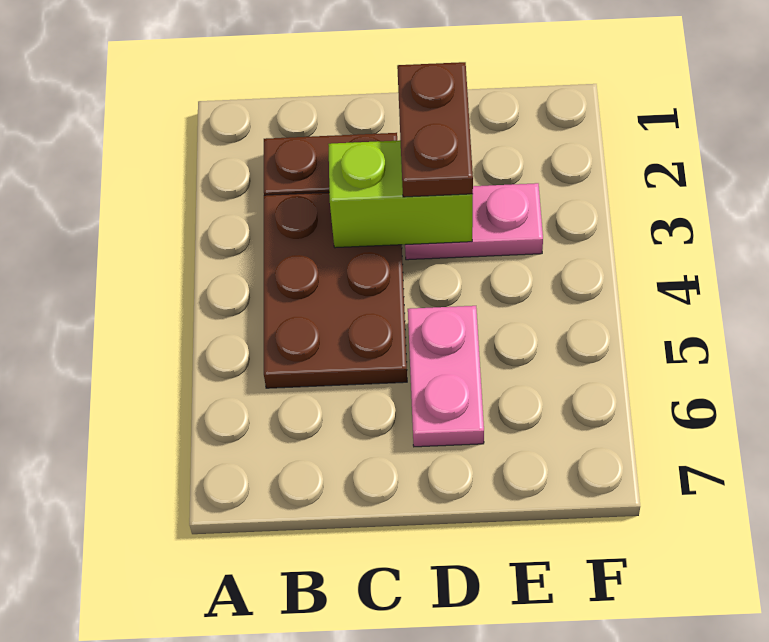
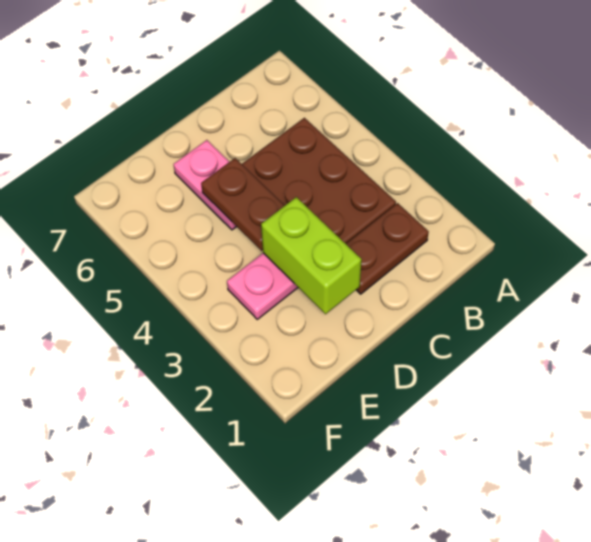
lime 1x2 brick [328,140,473,248] -> lime 1x2 brick turned to [261,197,362,314]
brown 1x2 plate [397,62,473,197] -> brown 1x2 plate moved to [201,158,285,251]

